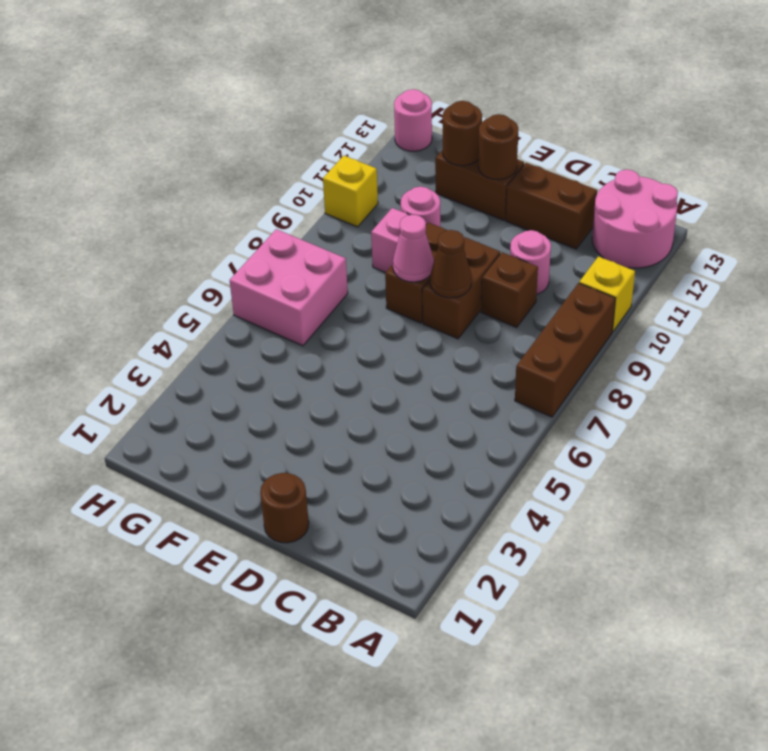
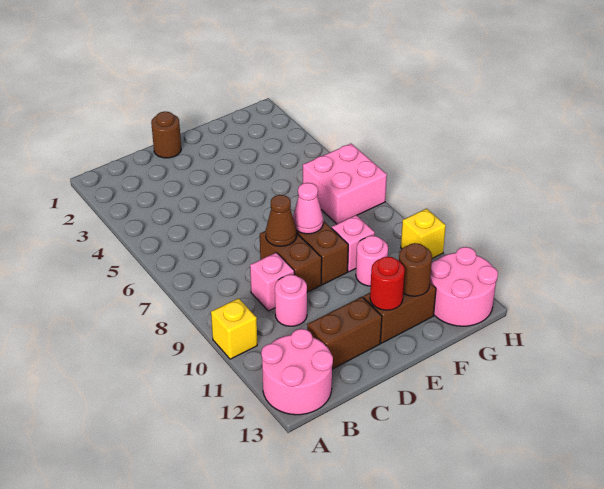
brown 1x3 brick [515,283,615,417] -> none
brown 1x1 brick [481,252,538,327] -> pink 1x1 brick [250,253,294,311]
brown 1x1 round brick [478,114,518,180] -> red 1x1 round brick [370,257,405,310]
pink 1x1 round brick [394,89,432,151] -> pink 2x2 round brick [430,247,498,326]

